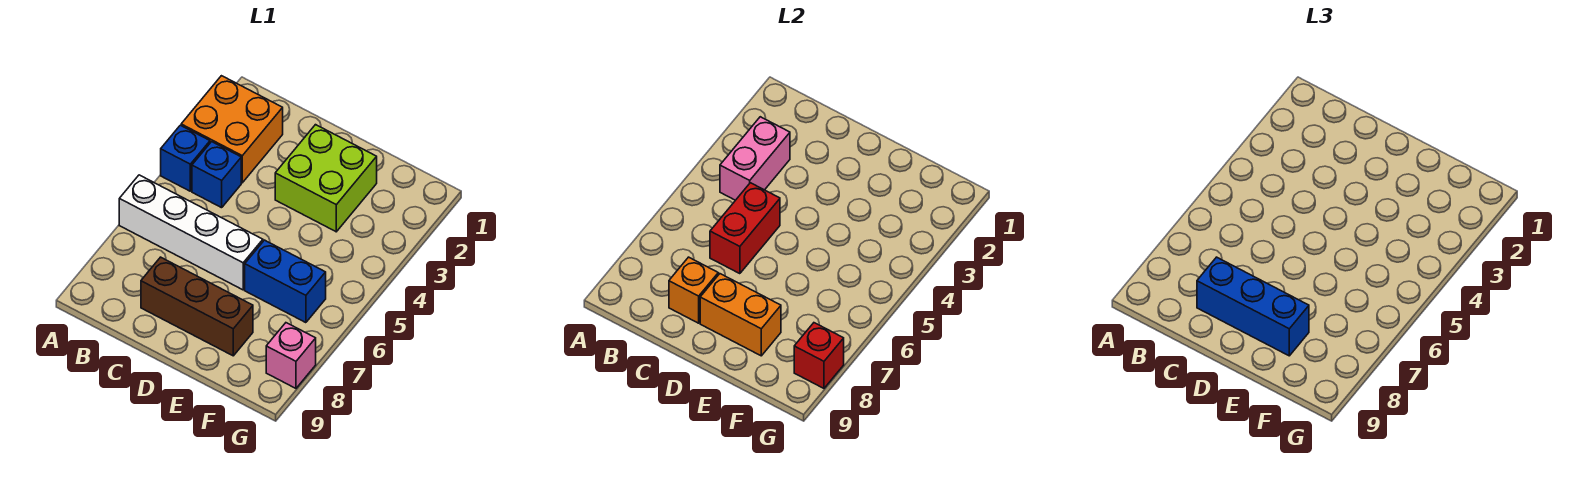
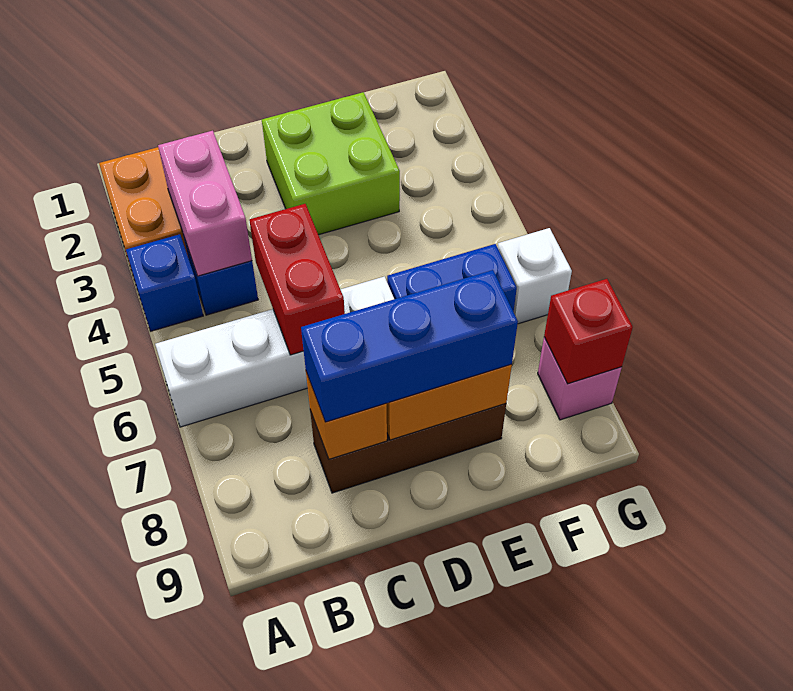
none -> white 1x1 brick [498,228,572,324]

